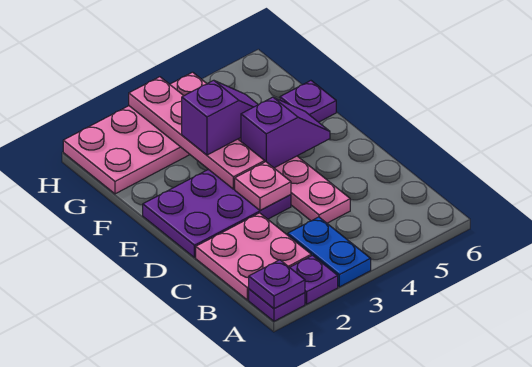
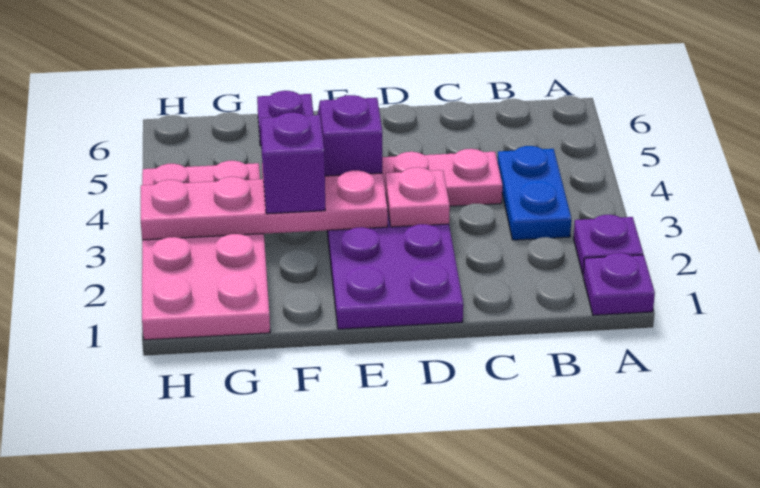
purple 1x1 plate [249,260,305,309] -> none
blue 1x2 plate [288,217,371,287] -> blue 1x2 plate turned to [498,146,571,240]
pink 2x2 plate [196,213,311,300] -> none

